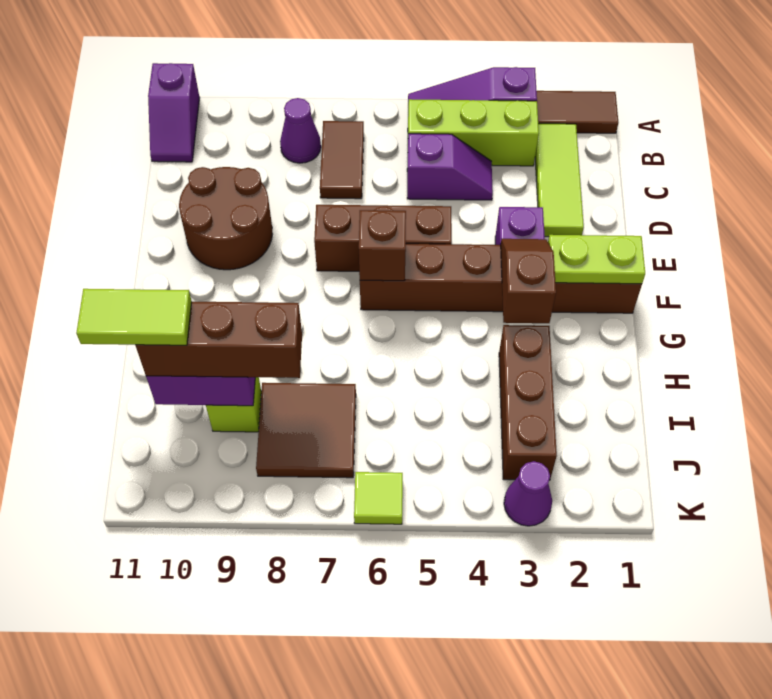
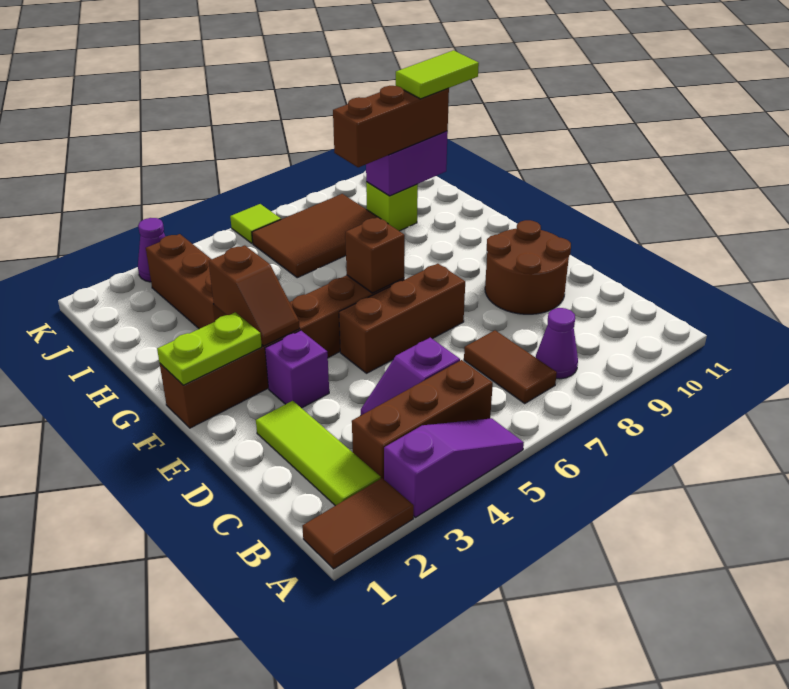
purple 1x2 slope [148,63,200,162] -> none
lime 1x3 brick [408,99,539,166] -> brown 1x3 brick [352,360,493,479]
brown 2x2 tile [256,383,356,478] -> brown 2x3 tile [252,194,377,278]

